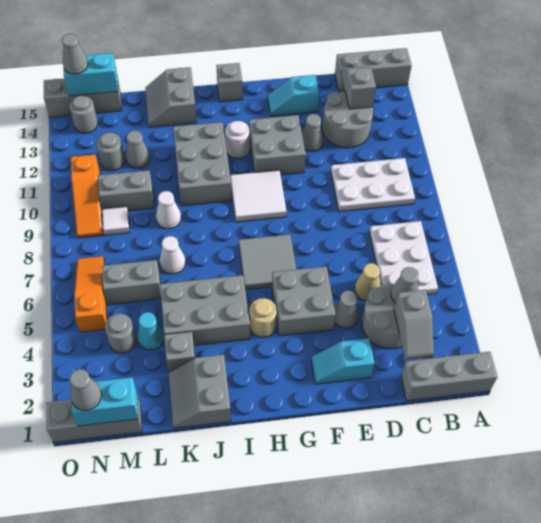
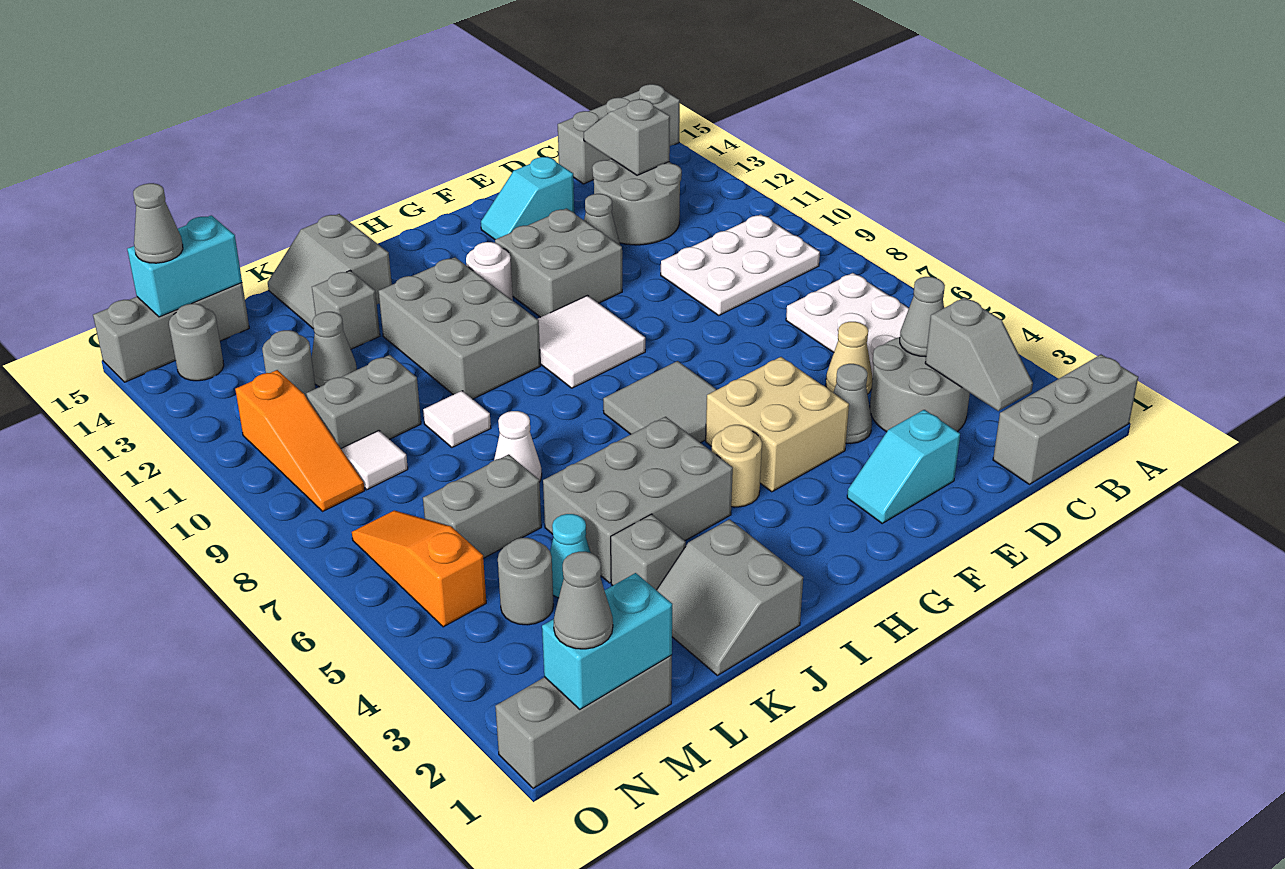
grey 2x2 brick [272,266,336,336] -> tan 2x2 brick [706,357,849,492]
grey 1x1 brick [216,63,243,102] -> grey 1x1 brick moved to [312,271,380,349]
white 1x1 cone [156,191,181,229] -> white 1x1 tile [423,391,491,447]

